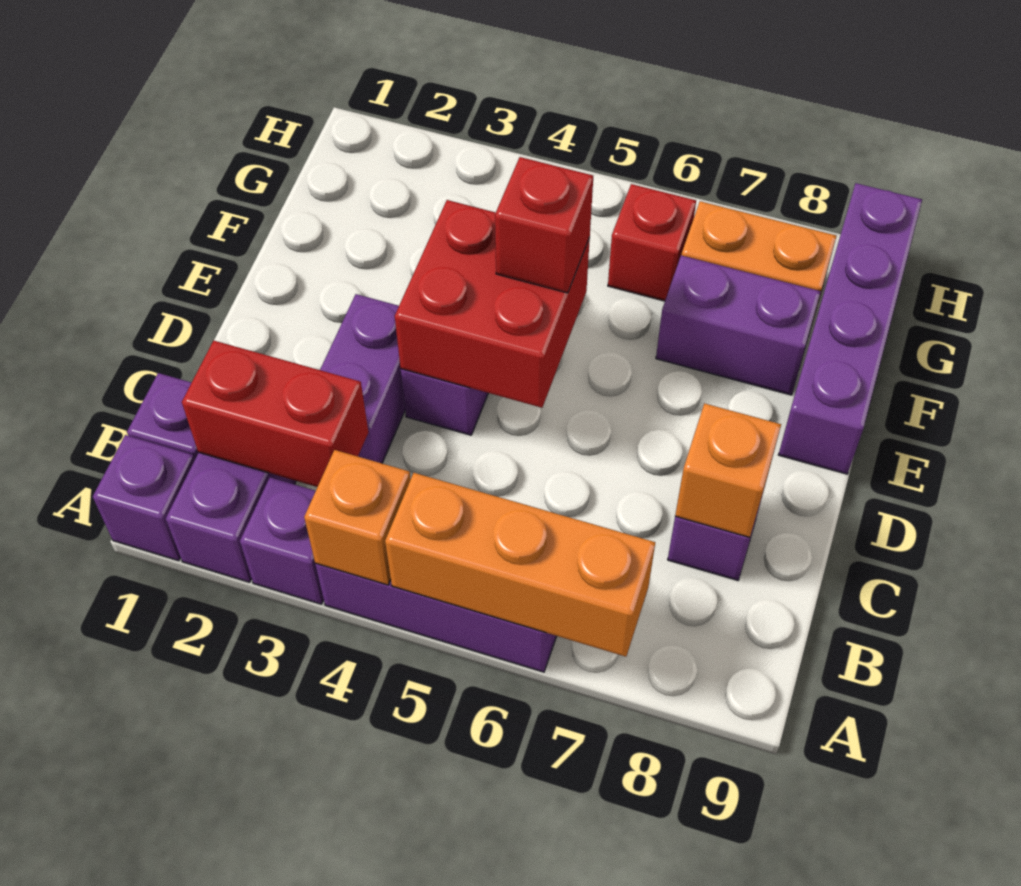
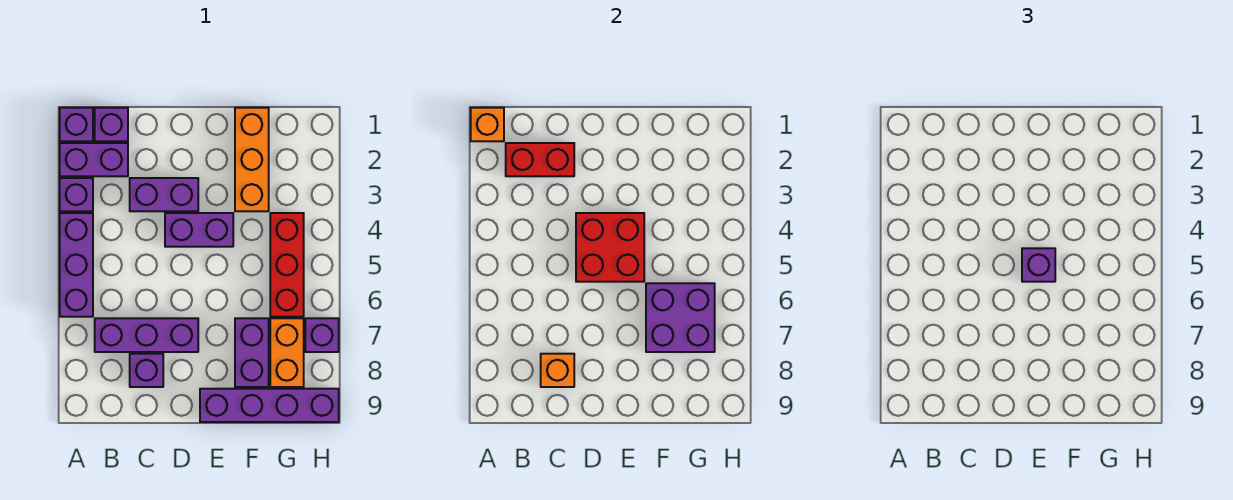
orange 1x1 brick [304,450,411,585] -> orange 1x1 brick moved to [471,108,504,141]
orange 1x3 brick [385,473,655,657] -> orange 1x3 brick moved to [235,108,269,211]
red 1x2 brick [182,341,369,487] -> red 1x2 brick turned to [506,143,574,176]
none -> purple 1x3 brick [95,318,198,352]
red 1x1 brick [495,157,593,293] -> purple 1x1 brick [1022,248,1055,282]
none -> purple 2x2 brick [646,283,715,352]
red 1x1 brick [608,184,696,301] -> red 1x3 brick [270,213,304,317]
none -> purple 1x1 brick [305,318,339,352]

